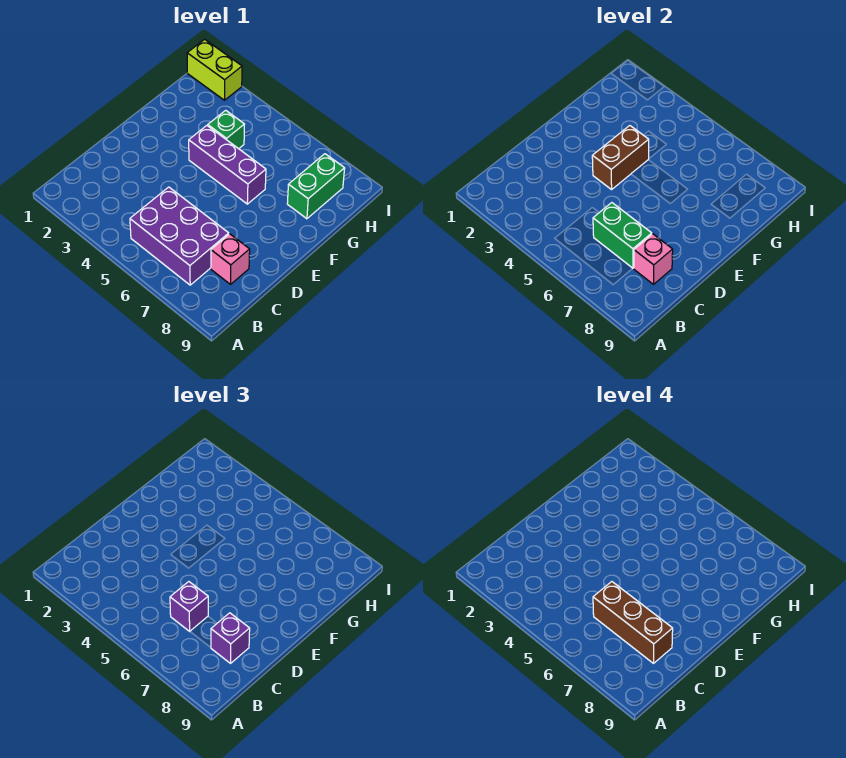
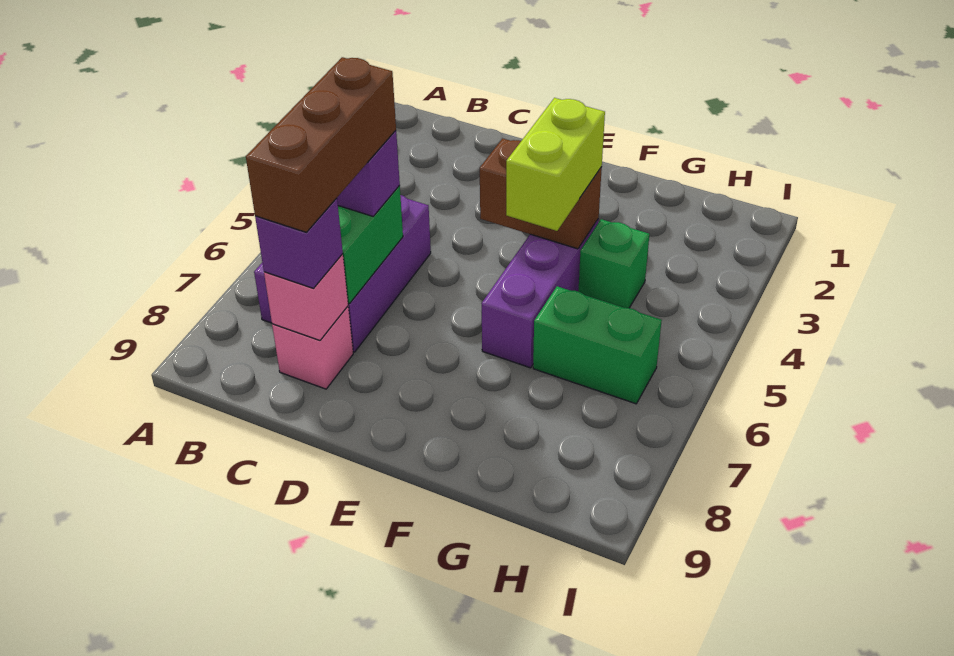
green 1x2 brick [287,154,345,219] -> green 1x2 brick moved to [533,286,662,404]
lime 1x2 brick [187,39,242,100] -> lime 1x2 brick moved to [506,98,605,231]

